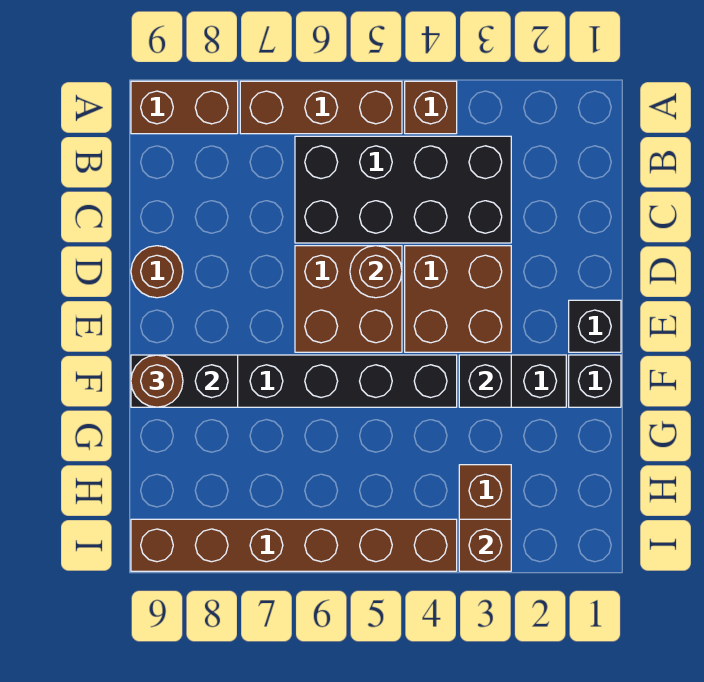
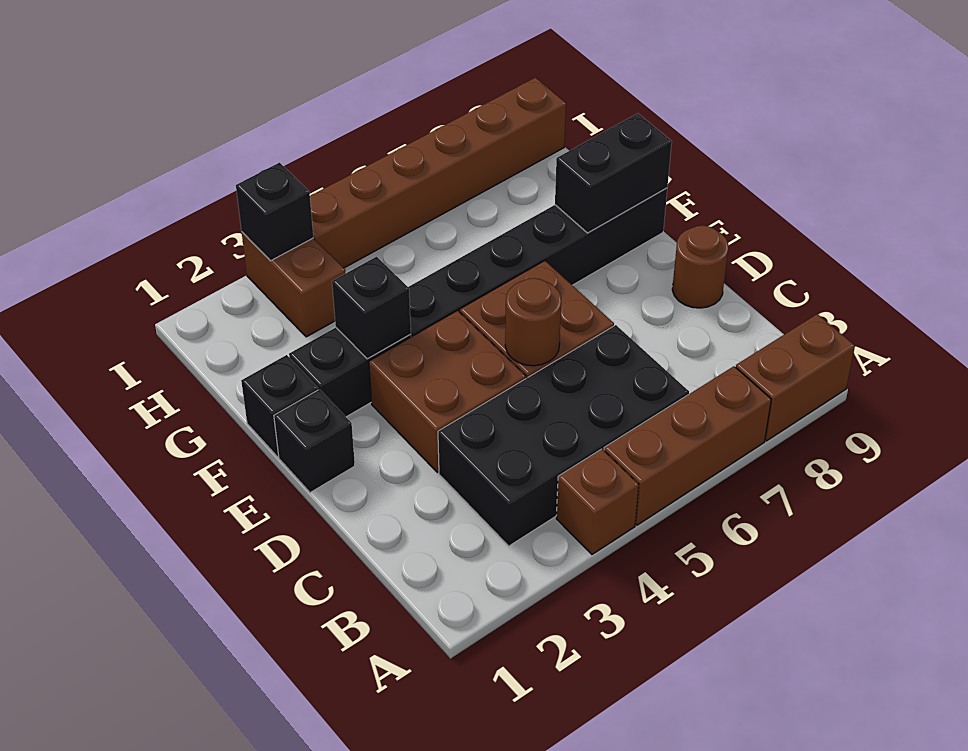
brown 1x1 round brick [131,355,183,407] -> none
brown 1x1 brick [459,519,511,571] -> black 1x1 brick [236,163,314,261]

